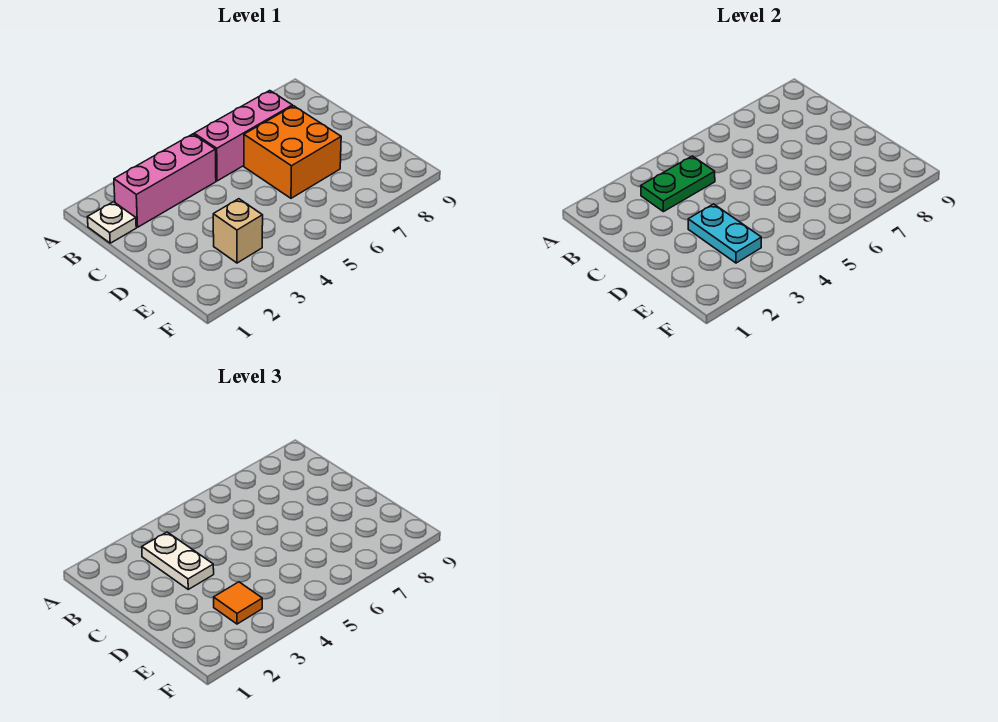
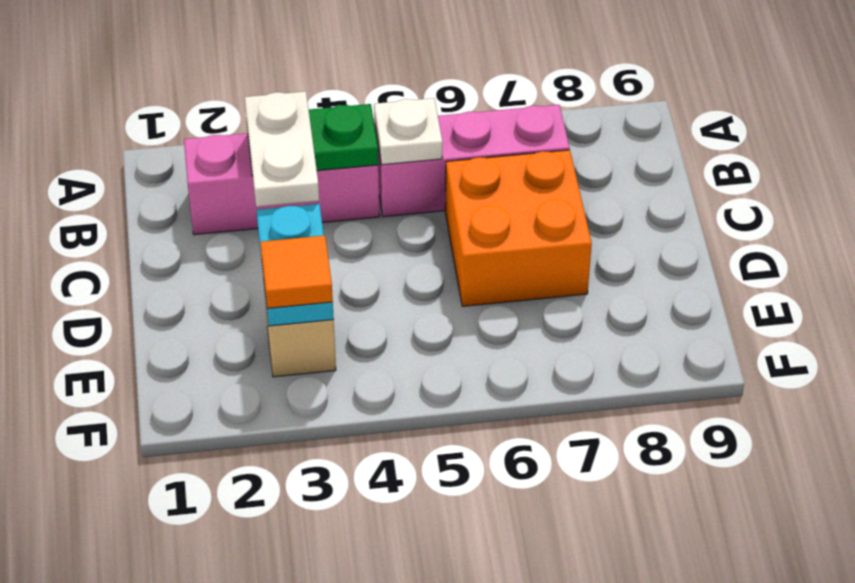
white 1x1 plate [87,202,136,243] -> white 1x1 plate moved to [374,98,443,165]

